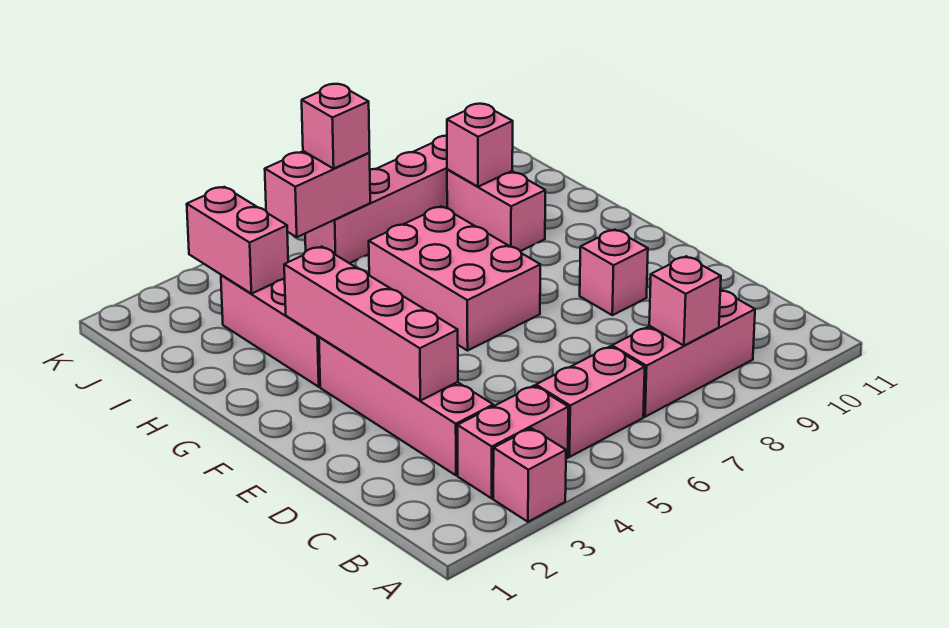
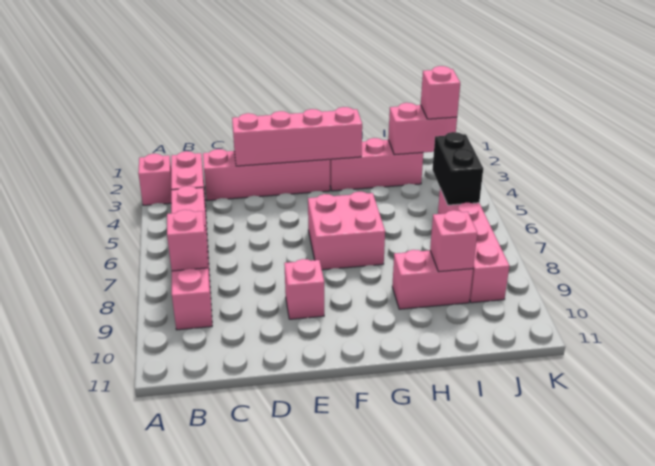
pink 2x3 brick [369,206,540,351] -> pink 2x2 brick [308,192,385,270]
pink 1x2 brick [265,151,370,237] -> black 1x2 brick [432,132,483,205]
pink 1x1 brick [302,84,370,169] -> pink 1x1 brick moved to [421,66,460,119]

